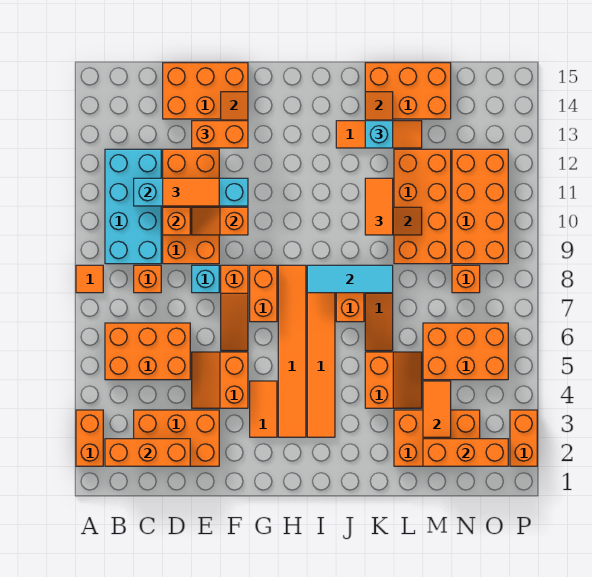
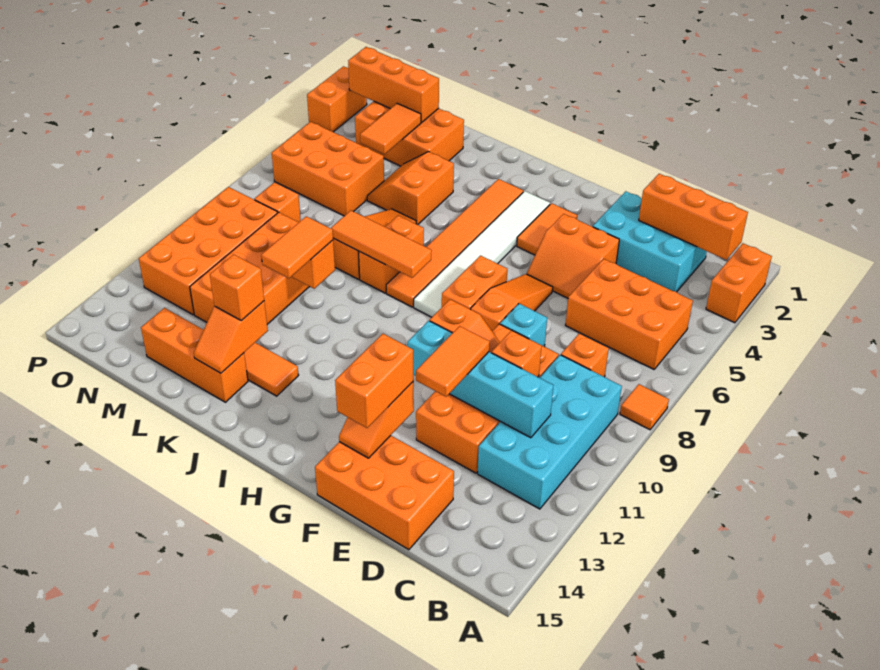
orange 2x3 brick [134,410,219,466] -> cyan 2x3 brick [593,191,707,292]
orange 1x2 tile [163,178,219,206] -> orange 1x2 tile turned to [416,326,490,397]
orange 2x2 slope [192,352,248,408] -> orange 2x2 slope turned to [527,214,619,298]
orange 1x2 brick [192,121,248,148] -> orange 1x2 brick turned to [335,334,413,428]
orange 1x6 tile [278,265,306,437] -> white 1x6 tile [414,191,550,317]
cyan 1x3 tile [307,265,393,293] -> orange 1x3 tile [331,211,432,278]
cyan 1x1 brick [365,121,393,148] -> orange 1x1 brick [210,254,264,321]
orange 2x3 brick [365,63,451,119] -> orange 1x3 brick [141,308,248,402]

